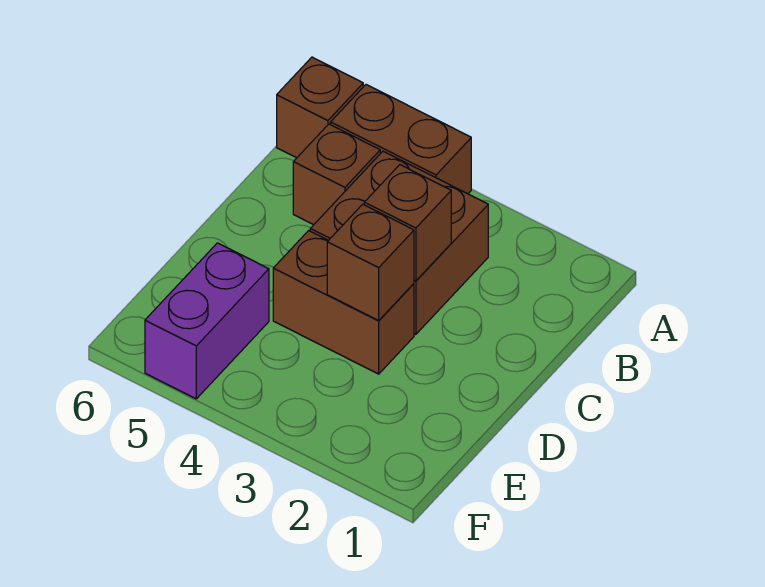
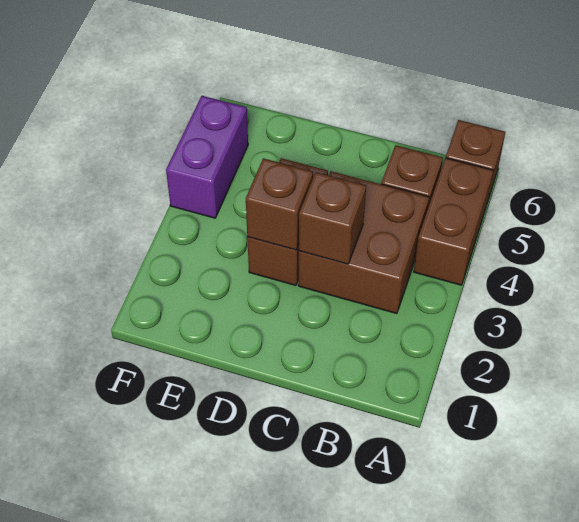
purple 1x2 brick [145,243,269,399] -> purple 1x2 brick turned to [166,96,248,218]

